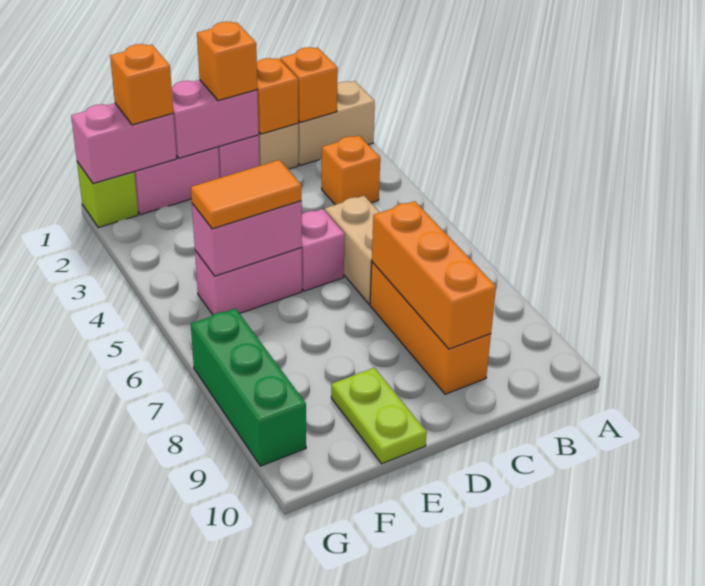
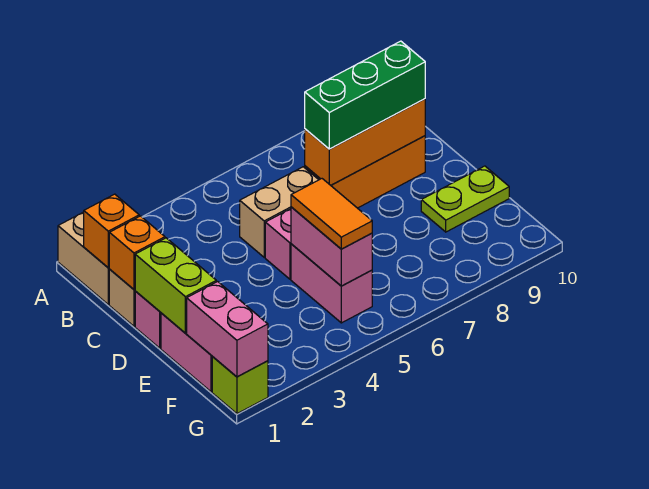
orange 1x1 brick [322,136,380,205] -> none
pink 1x2 brick [172,80,259,158] -> lime 1x2 brick [135,238,216,333]
orange 1x1 brick [197,22,257,101] -> none
orange 1x1 brick [110,44,173,125] -> none
green 1x3 brick [191,308,306,466] -> green 1x3 brick moved to [305,41,425,149]

